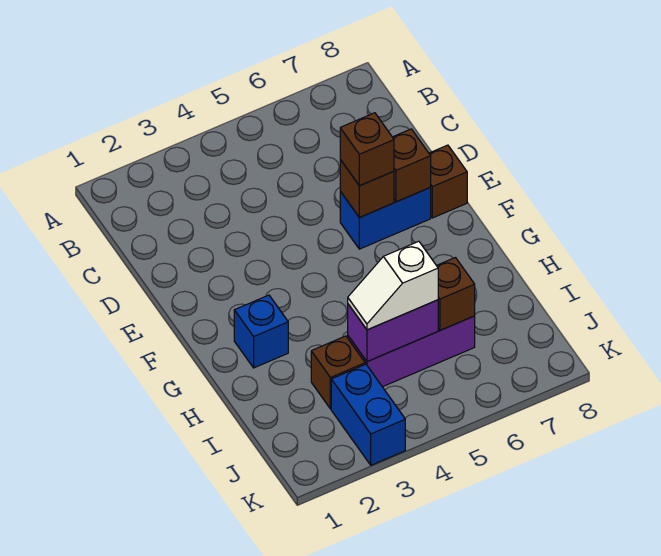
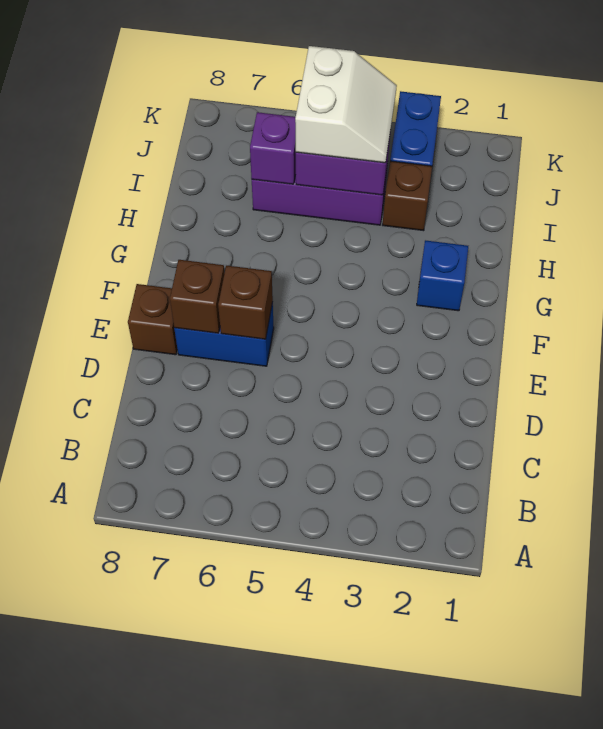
brown 1x1 brick [340,113,394,186] -> none
white 1x2 slope [348,241,438,330] -> white 2x2 slope [295,46,397,163]
brown 1x1 brick [437,258,475,330] -> purple 1x1 brick [250,112,296,184]

